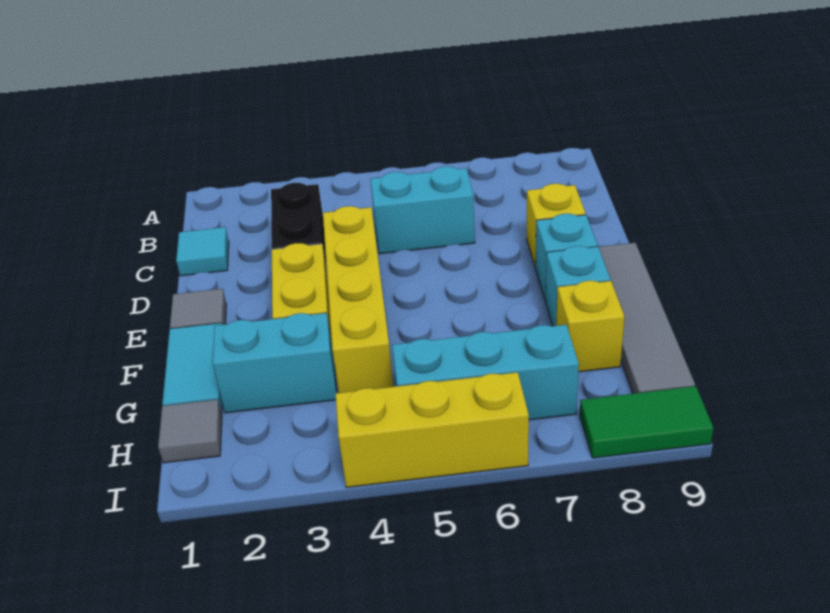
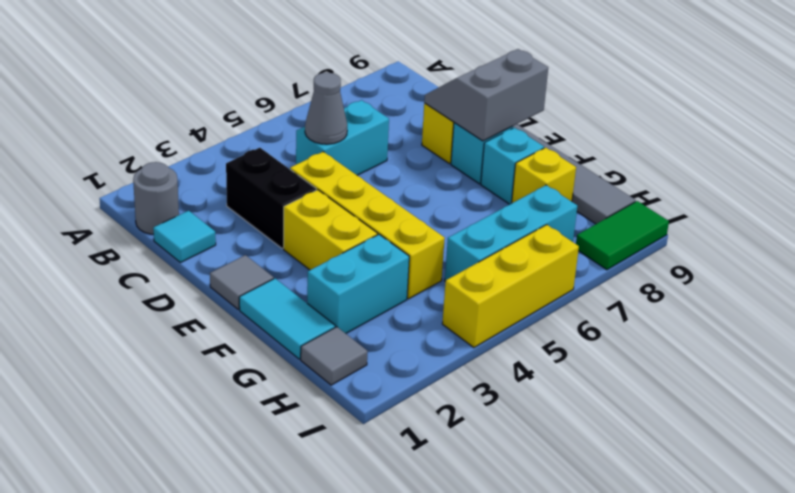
none -> grey 1x1 round brick [133,162,179,234]
none -> grey 1x1 cone [305,73,347,144]
none -> grey 2x2 slope [424,49,548,141]

